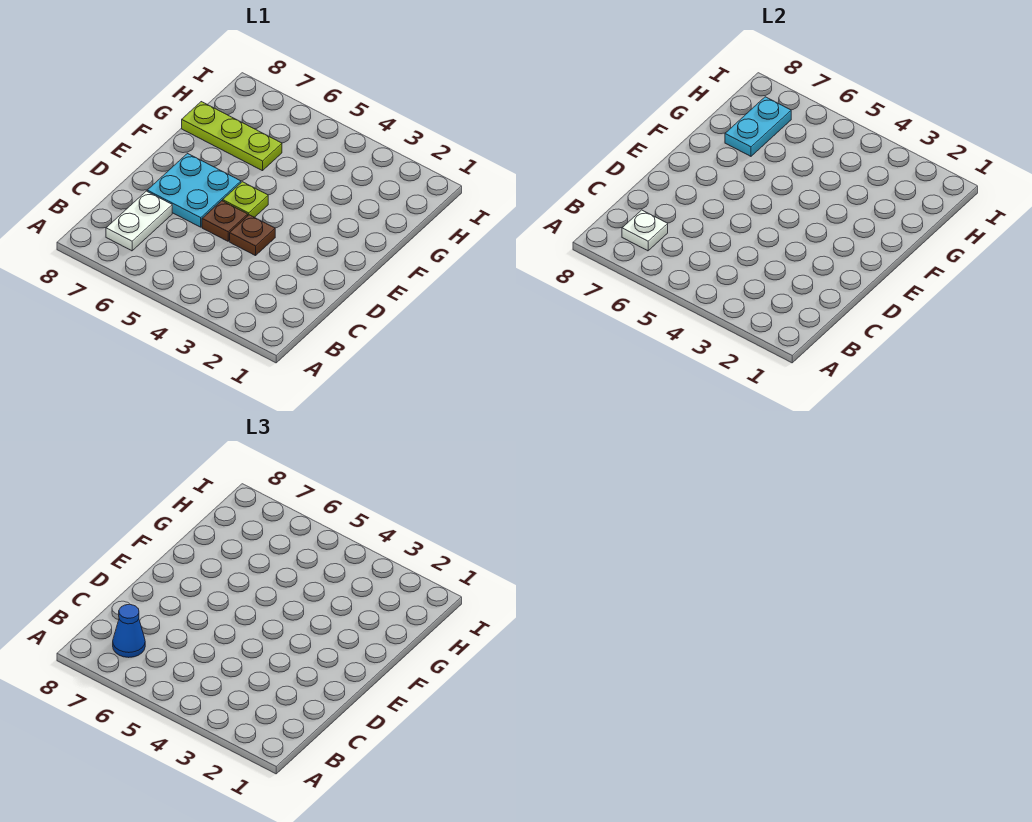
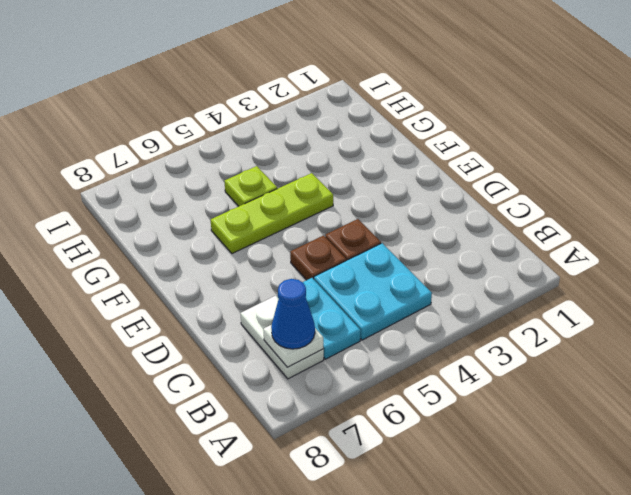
cyan 2x2 plate [147,154,241,227] -> cyan 2x2 plate moved to [314,243,432,340]
lime 1x1 plate [223,182,268,217] -> lime 1x1 plate moved to [224,166,277,206]
lime 1x3 plate [182,102,282,171] -> lime 1x3 plate moved to [211,173,333,253]
cyan 1x2 plate [725,97,791,156] -> cyan 1x2 plate moved to [303,278,361,359]

